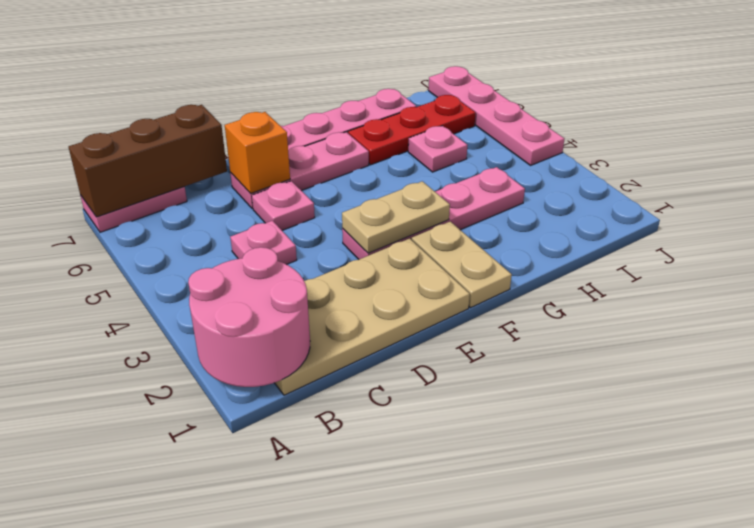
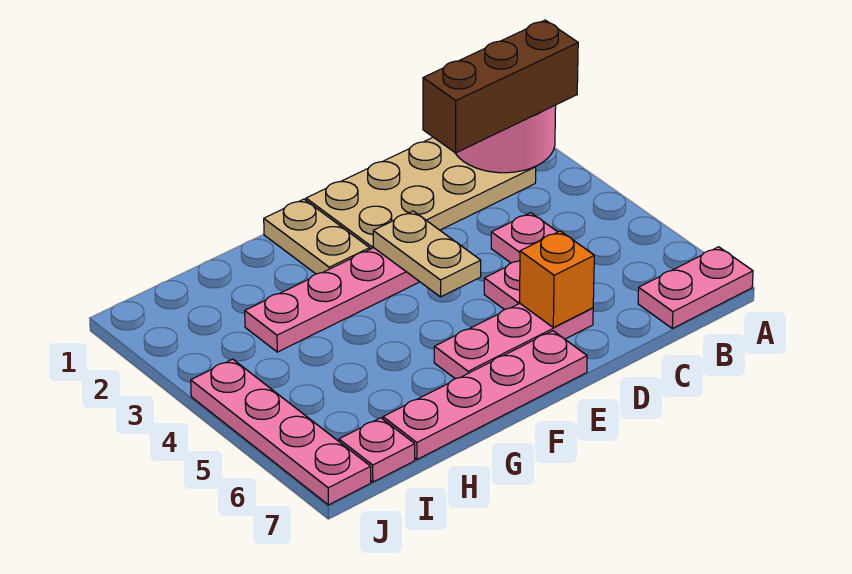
brown 1x3 brick [69,105,227,217] -> brown 1x3 brick moved to [423,20,578,153]
tan 1x2 plate [342,181,450,253] -> tan 1x2 plate turned to [373,211,481,297]
red 1x3 plate [348,95,476,165] -> none
pink 1x1 plate [408,126,468,172] -> pink 1x1 plate moved to [339,418,415,482]

